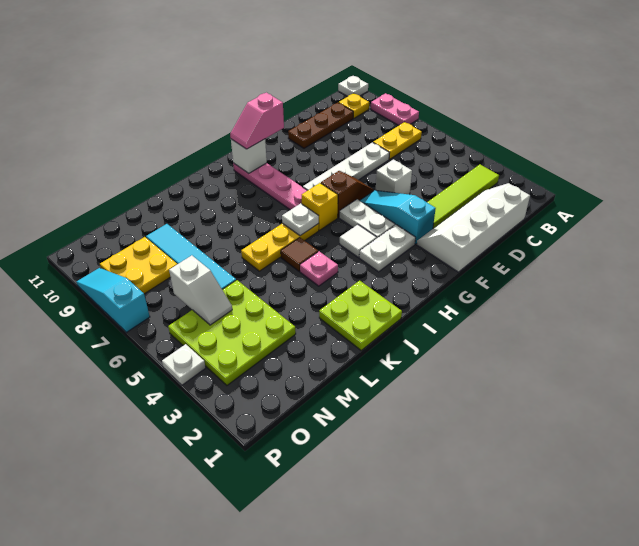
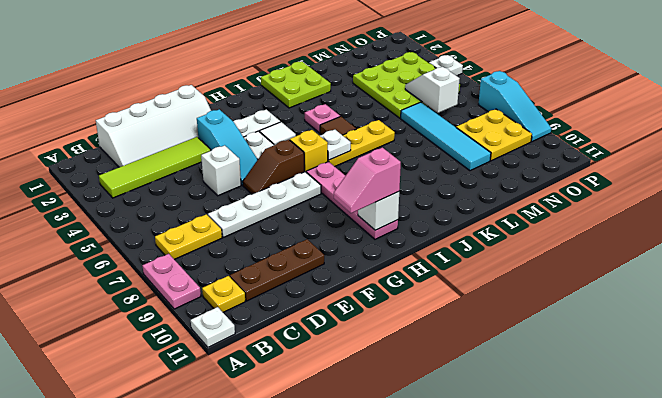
pink 1x2 slope [230,93,284,149] -> pink 1x2 slope turned to [334,148,401,213]

